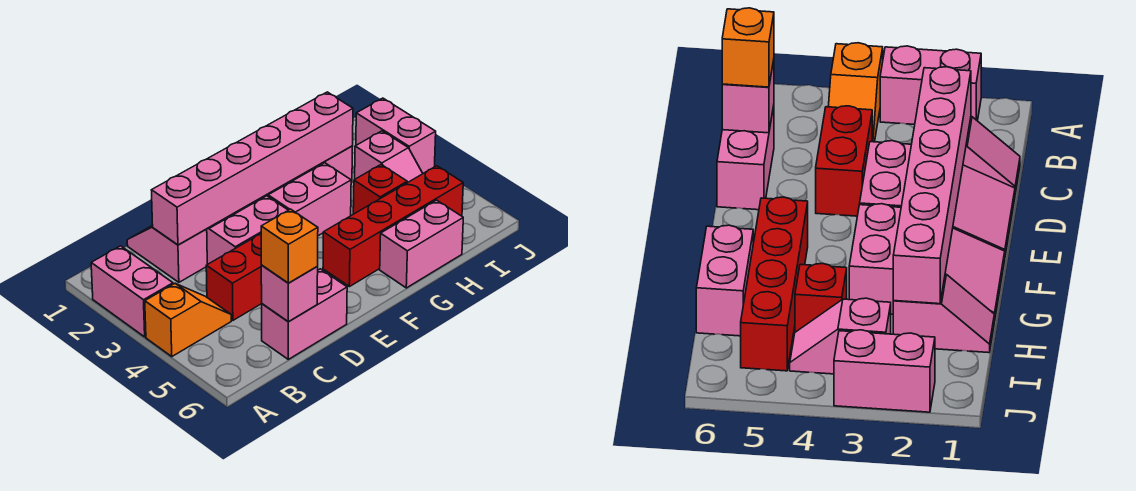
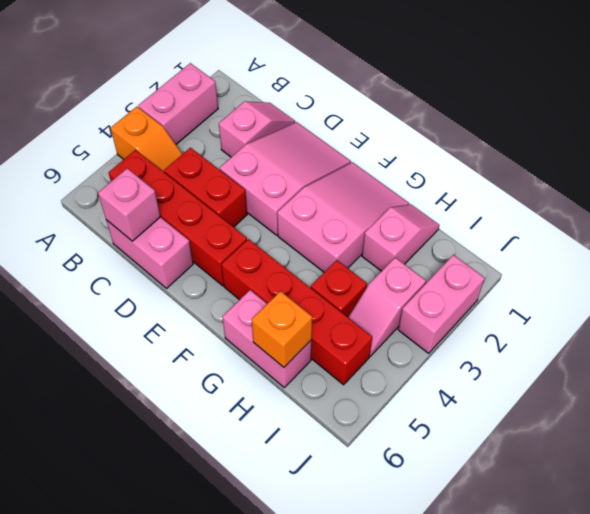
none -> red 1x4 brick [108,150,247,286]
pink 1x6 brick [151,92,353,245] -> none
orange 1x1 brick [261,209,318,283] -> orange 1x1 brick moved to [252,291,312,367]

